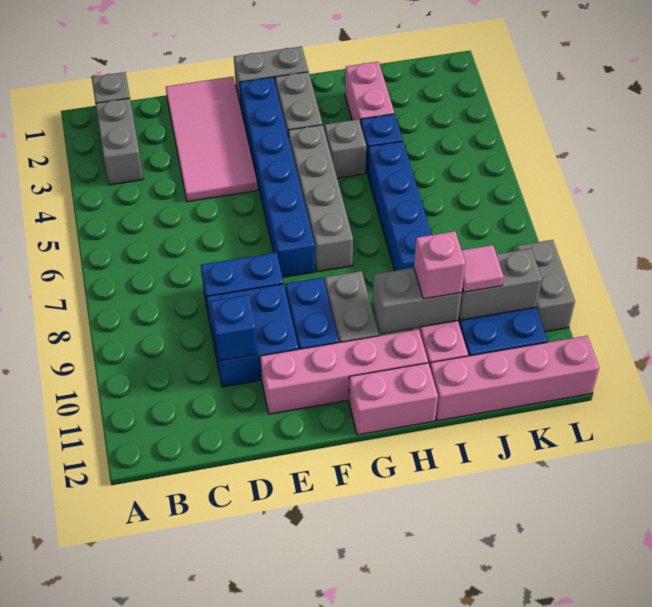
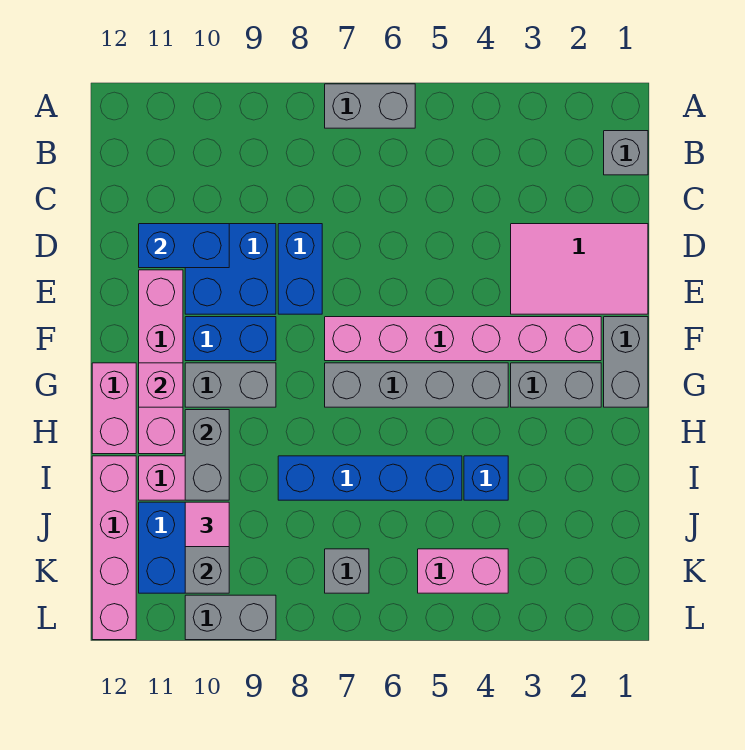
grey 1x2 brick [96,98,143,185] -> grey 1x2 brick moved to [325,84,415,128]
pink 2x4 tile [166,77,258,202] -> pink 2x3 tile [511,224,648,314]
blue 1x1 brick [210,295,258,361] -> blue 1x2 brick [139,224,229,268]
blue 1x6 brick [240,77,315,277] -> pink 1x6 brick [325,317,601,361]
grey 1x1 brick [325,119,366,178] -> grey 1x1 brick moved to [325,549,369,593]
pink 1x2 brick [345,62,394,124] -> pink 1x2 brick moved to [418,549,508,593]
pink 1x1 brick [414,231,466,299] -> pink 1x1 brick moved to [139,363,183,407]

